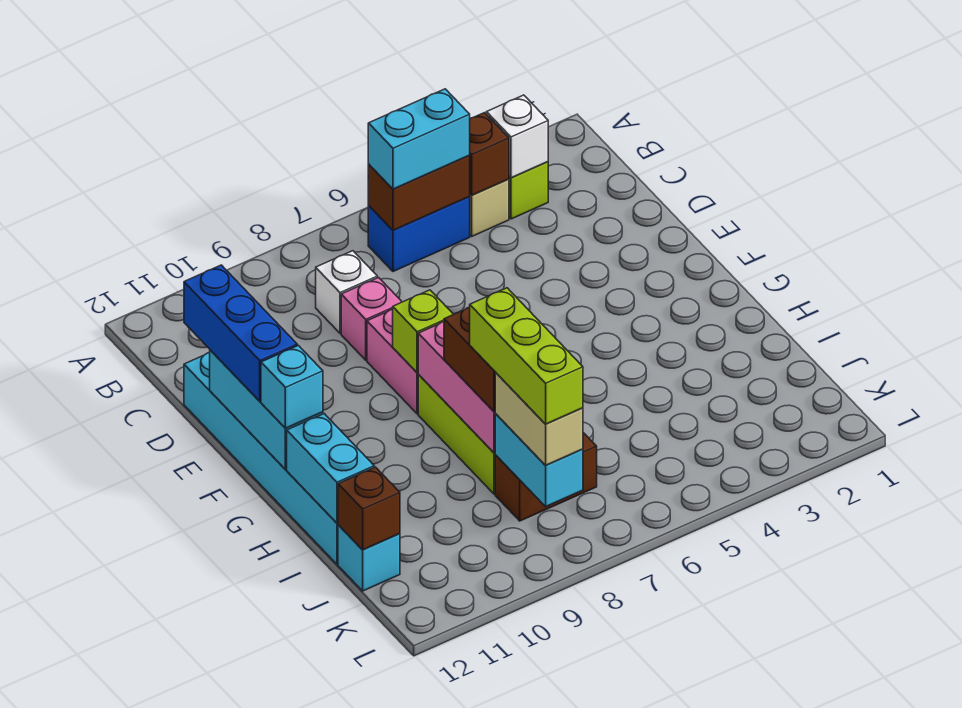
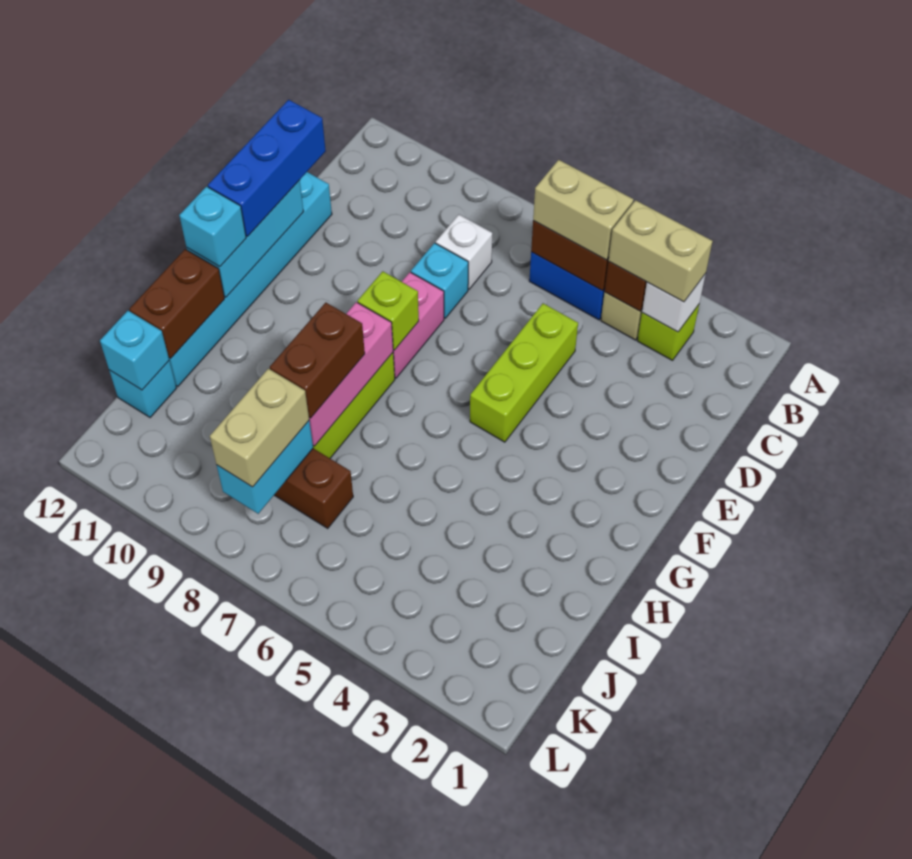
none -> tan 1x2 brick [609,200,712,302]
cyan 1x2 brick [368,89,470,189] -> tan 1x2 brick [533,160,633,260]
pink 1x1 brick [341,278,402,360] -> cyan 1x1 brick [411,243,468,318]
cyan 1x2 brick [287,414,374,523] -> brown 1x2 brick [129,249,225,359]
lime 1x3 brick [470,288,583,424] -> lime 1x3 brick moved to [470,303,578,442]
brown 1x1 brick [338,467,400,550] -> cyan 1x1 brick [100,311,169,390]

